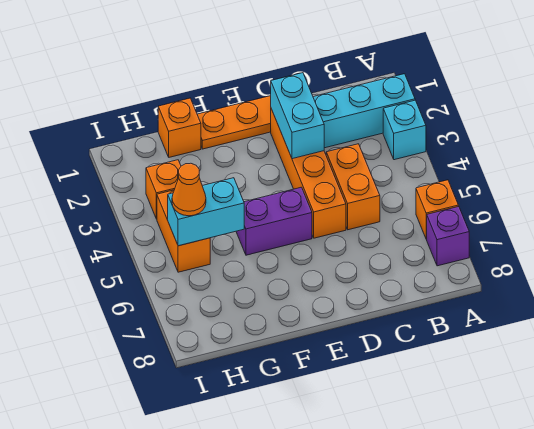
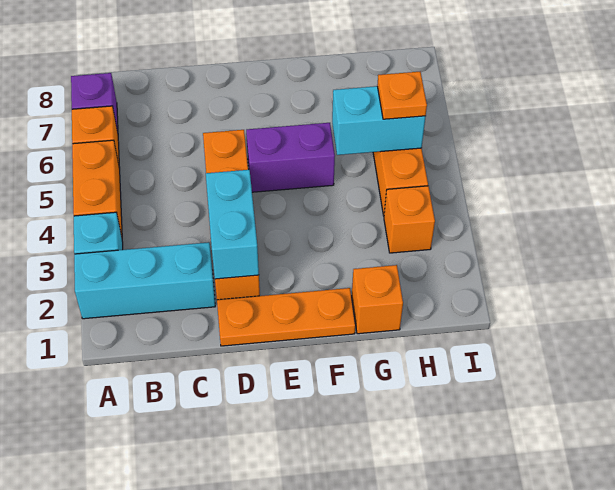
orange 1x2 brick [326,144,380,230] -> orange 1x2 brick moved to [72,140,122,236]
orange 1x1 cone [172,163,206,216] -> orange 1x1 plate [377,72,427,119]

